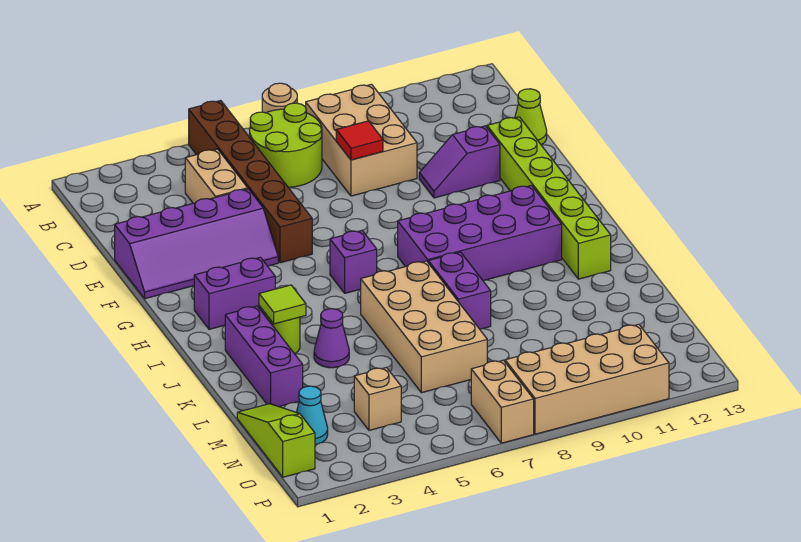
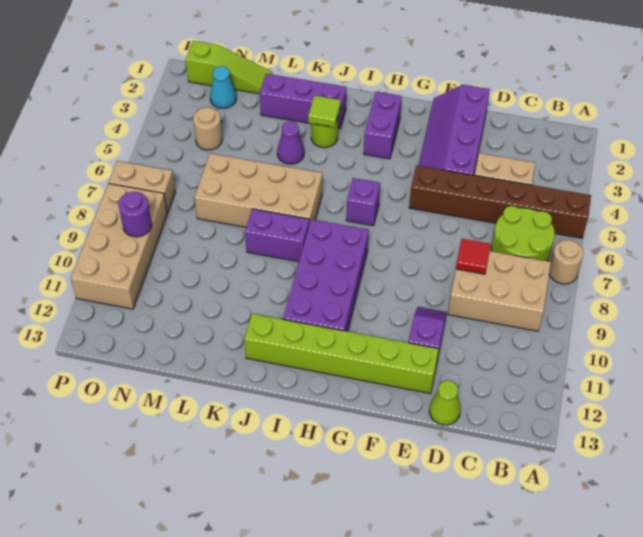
tan 1x1 brick [354,367,401,430] -> tan 1x1 round brick [193,107,222,150]
none -> purple 1x1 round brick [118,192,152,237]

